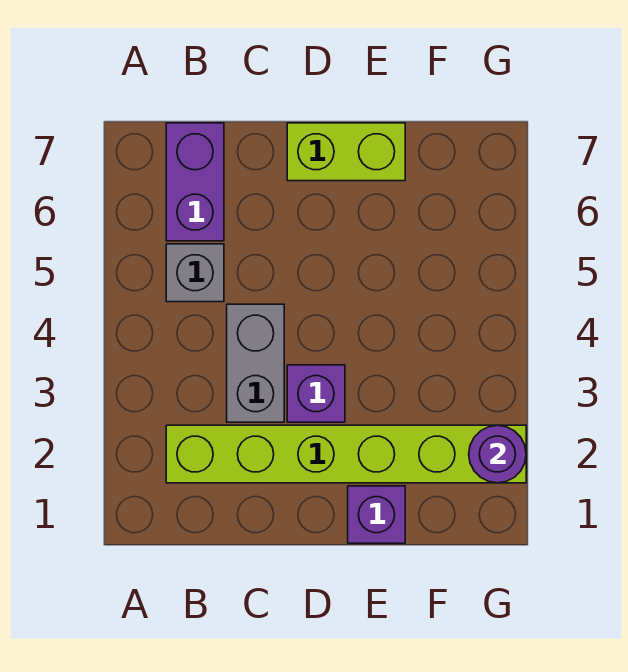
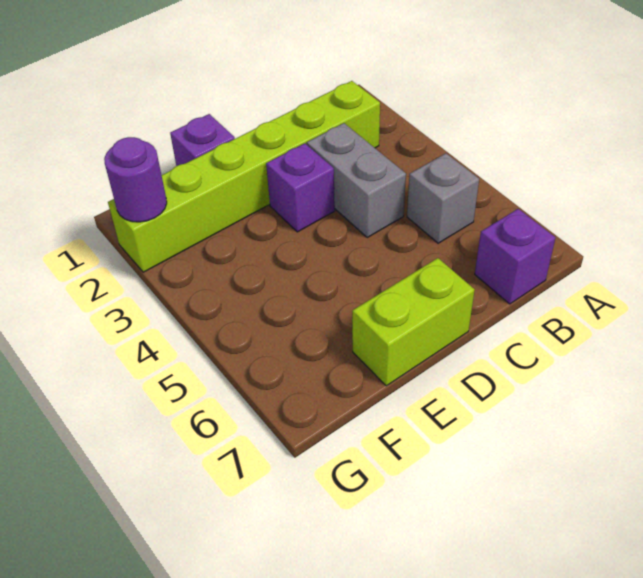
purple 1x2 brick [166,123,224,241] -> purple 1x1 brick [475,209,556,304]

